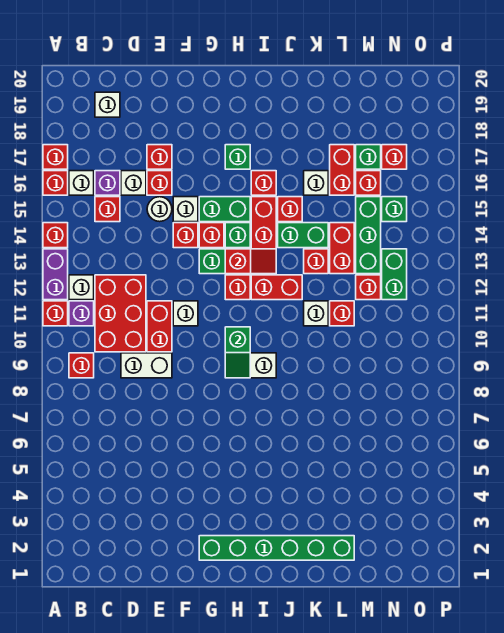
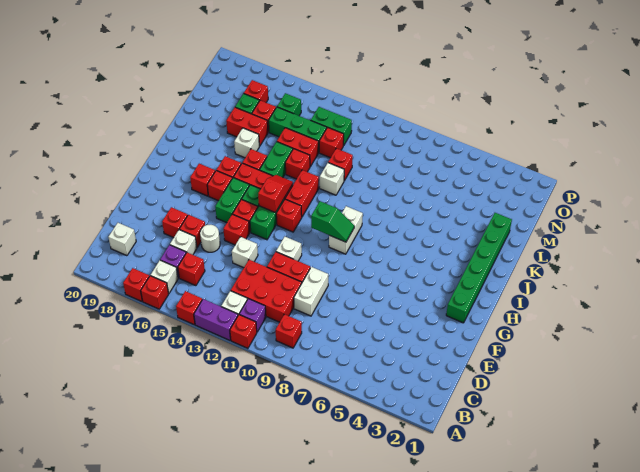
white 1x1 brick [173,197,198,222] -> white 1x1 brick moved to [232,237,258,268]
none -> red 1x1 brick [207,171,232,201]
green 1x1 brick [225,145,250,169] -> red 1x1 brick [190,164,215,196]

